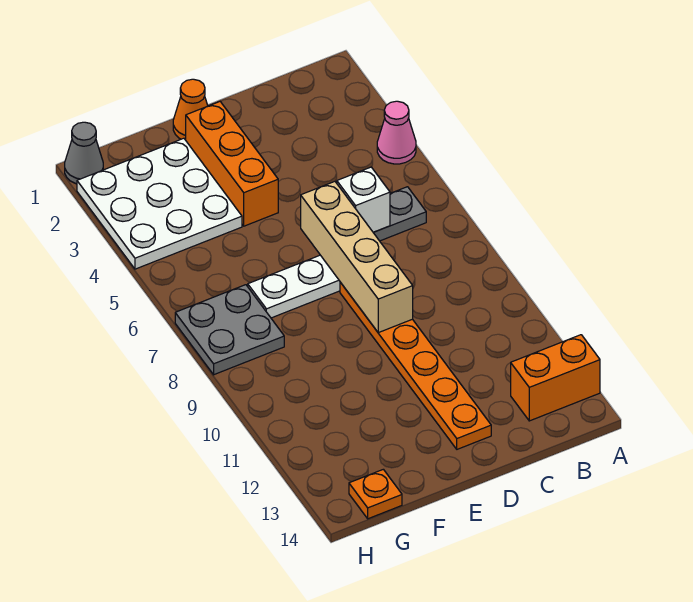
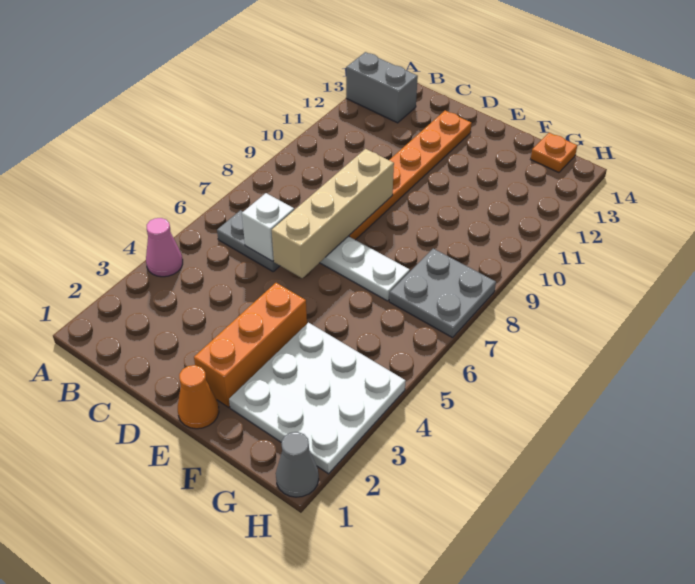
orange 1x2 brick [511,335,600,421] -> grey 1x2 brick [346,52,418,123]

